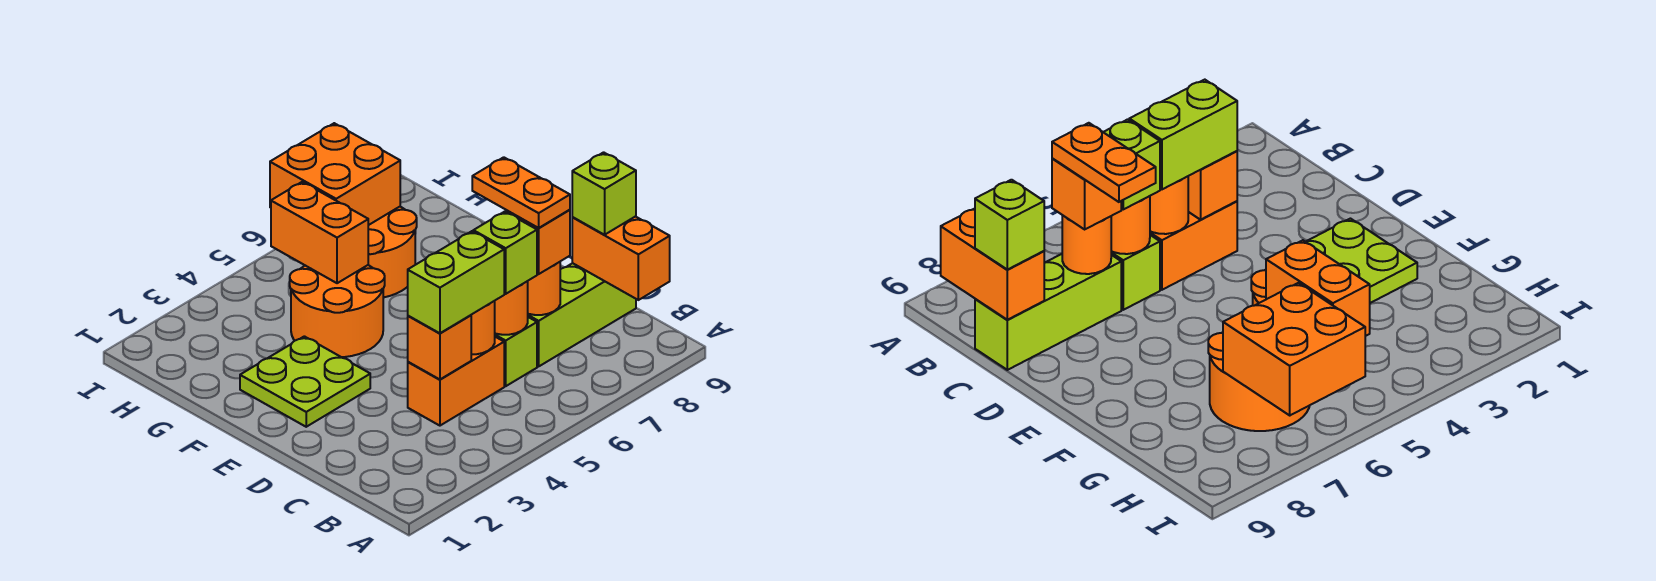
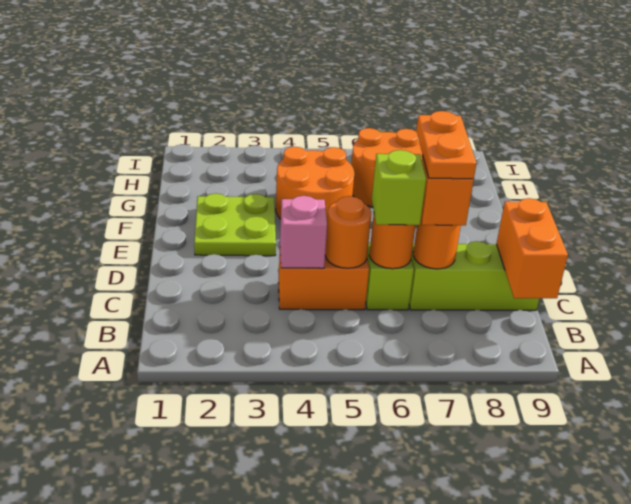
orange 1x1 brick [408,315,471,379] -> pink 1x1 brick [280,196,327,268]
lime 1x2 brick [408,231,504,333] -> none
lime 1x1 brick [572,152,636,235] -> none
orange 1x2 brick [271,182,368,283] -> none
orange 2x2 brick [270,123,400,225] -> none

